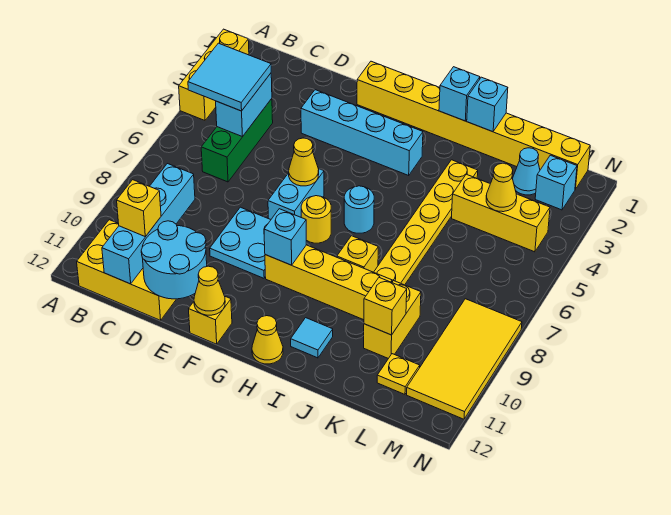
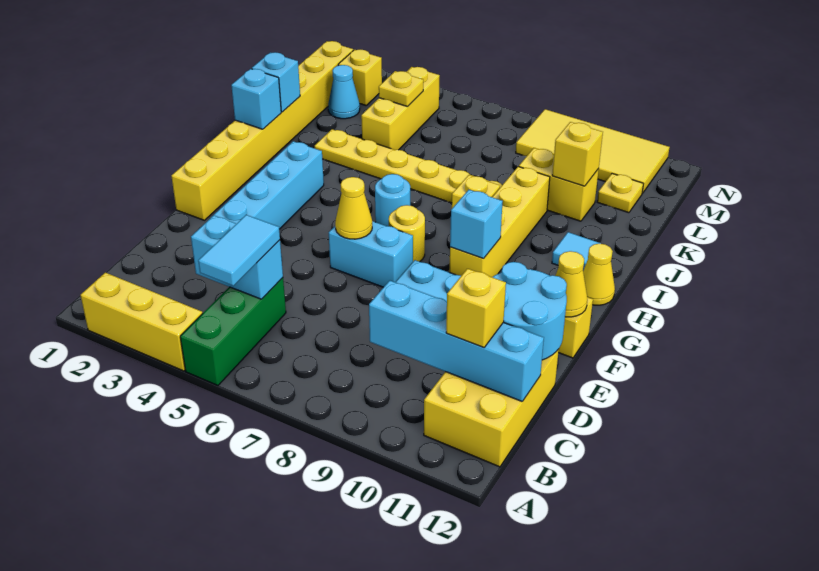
cyan 2x2 tile [188,43,271,111] -> cyan 1x2 tile [198,215,280,286]
green 1x3 brick [201,99,273,182] -> green 1x3 brick turned to [180,278,286,385]
yellow 1x1 cone [486,163,517,212] -> yellow 1x1 plate [379,71,423,107]
cyan 1x1 brick [535,155,577,210] -> yellow 1x1 brick [338,50,382,105]

